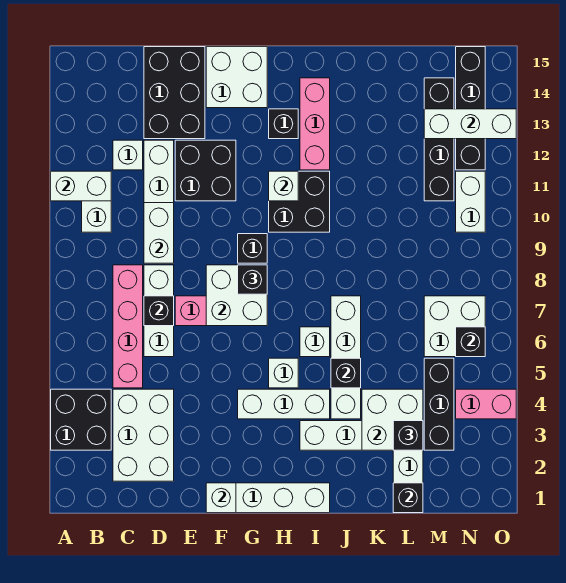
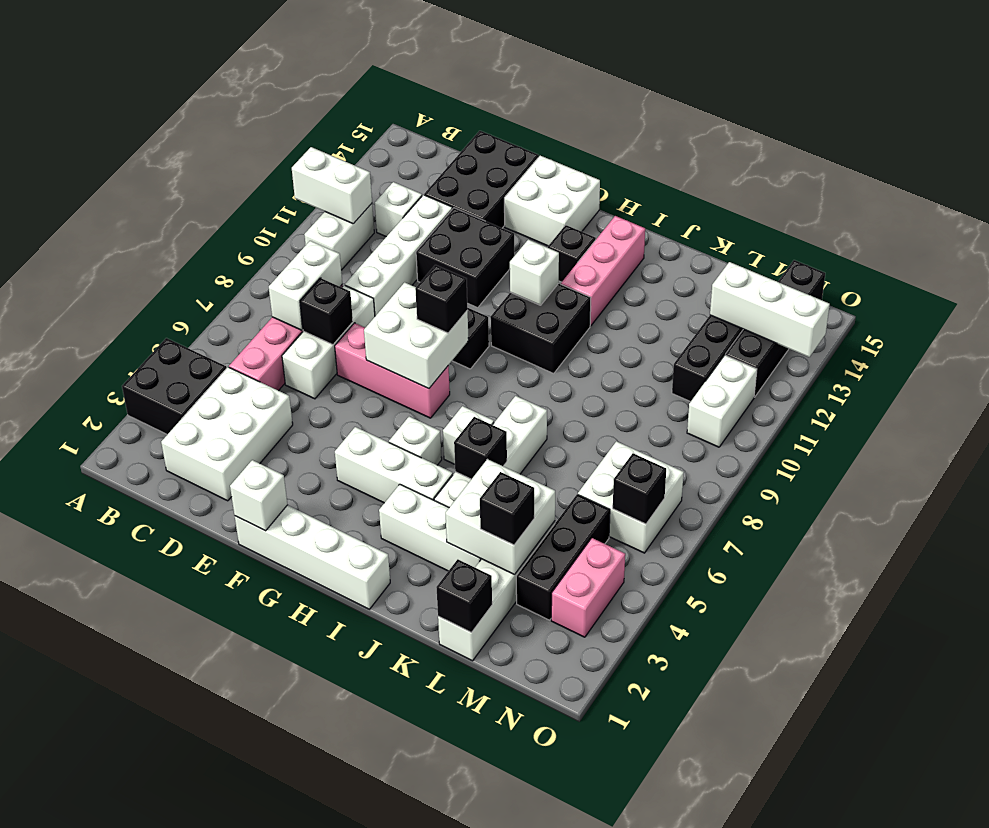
white 1x2 brick [144,203,174,263] -> white 1x2 brick moved to [269,241,342,330]
pink 1x2 brick [456,389,516,419] -> pink 1x2 brick turned to [551,538,625,637]

